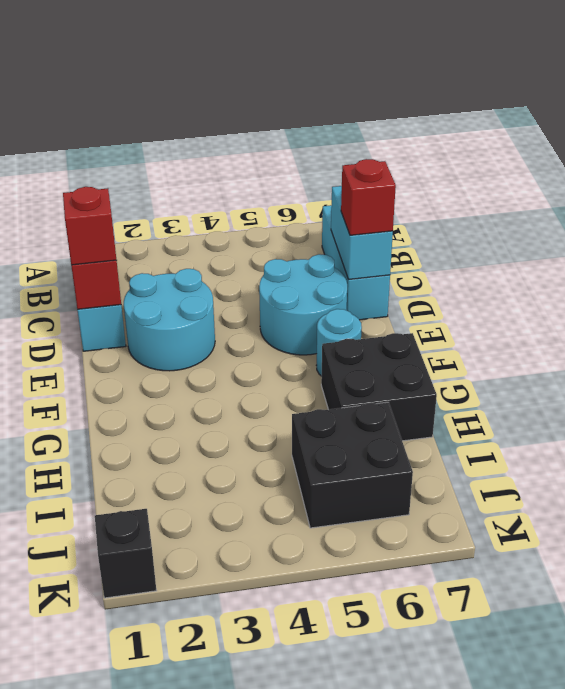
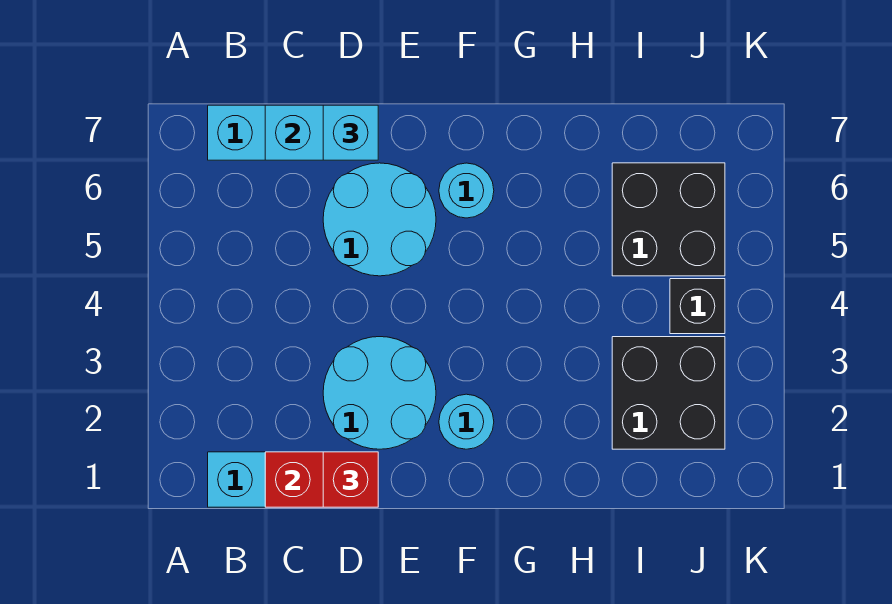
red 1x1 brick [341,159,396,235] -> cyan 1x1 brick [323,105,378,160]
none -> cyan 1x1 round brick [439,394,494,449]
black 2x2 brick [321,333,437,441] -> black 2x2 brick moved to [612,337,725,449]
black 1x1 brick [95,509,156,598] -> black 1x1 brick moved to [670,279,725,334]

